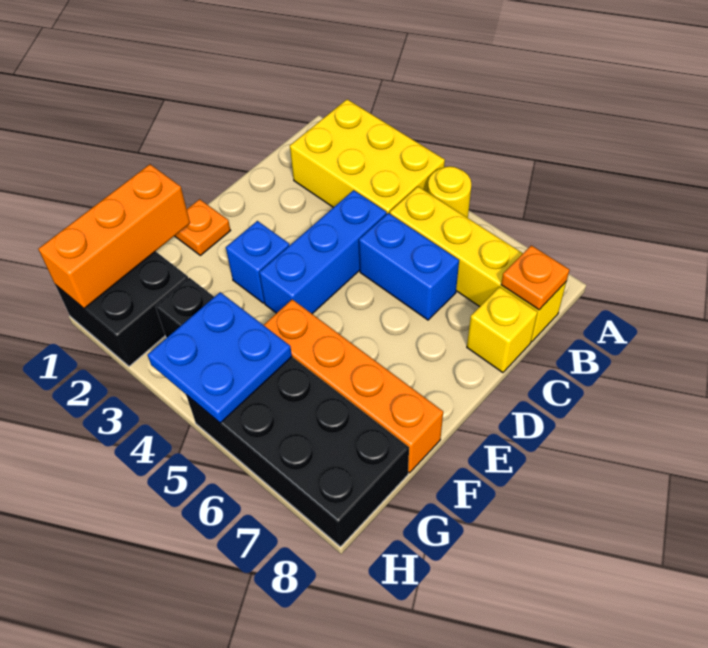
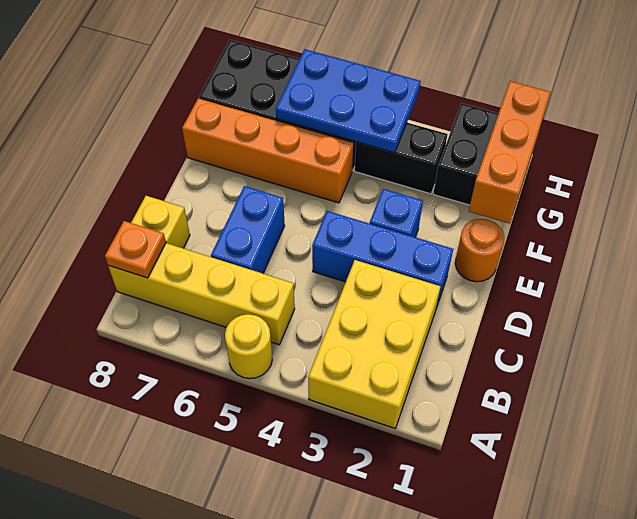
yellow 2x3 brick [290,99,445,214] -> yellow 2x3 brick turned to [308,260,441,428]
blue 1x3 brick [259,190,387,314] -> blue 1x3 brick turned to [312,211,453,308]
blue 1x2 brick [359,213,459,320] -> blue 1x2 brick turned to [211,186,285,273]
orange 1x1 plate [175,199,231,255] -> orange 1x1 round brick [455,219,504,282]
blue 2x2 plate [148,292,292,423] -> blue 2x3 plate [276,49,421,153]

